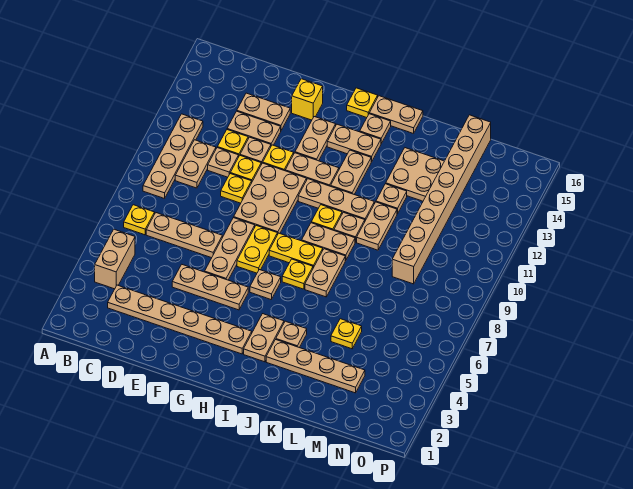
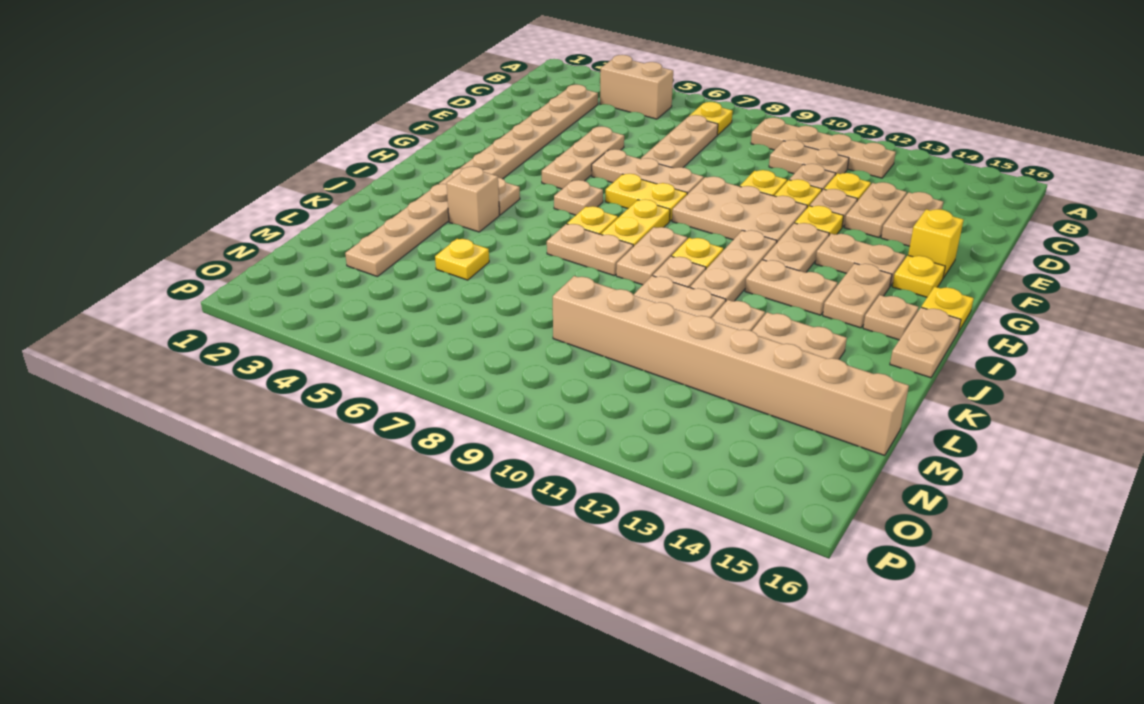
none -> yellow 1x1 plate [892,256,945,297]
tan 1x1 plate [276,321,307,348] -> tan 1x1 brick [447,166,499,232]

